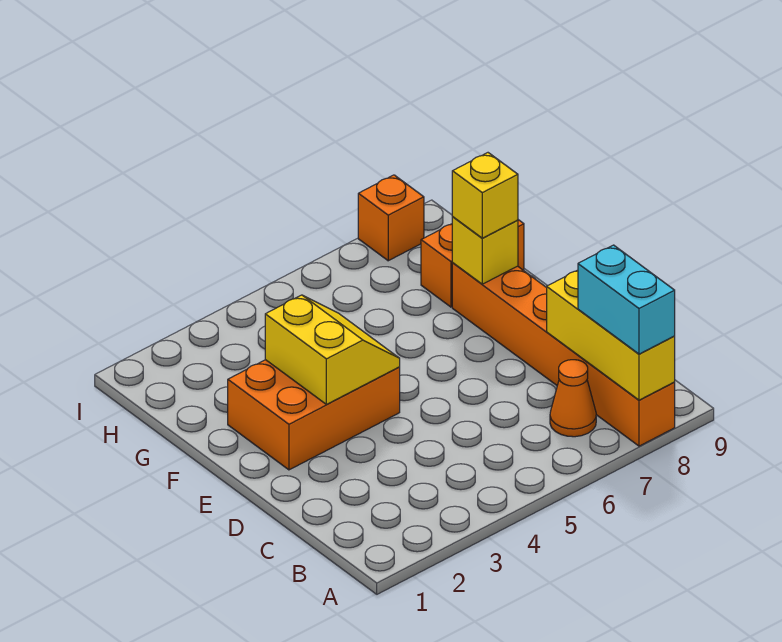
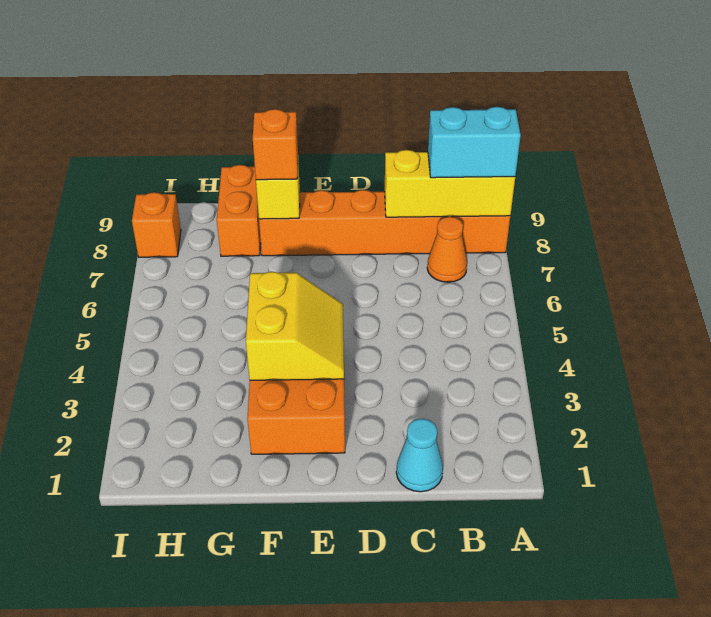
none -> cyan 1x1 cone [396,418,443,492]
yellow 2x2 slope [265,295,400,404] -> yellow 2x2 slope turned to [246,272,344,380]
yellow 1x1 brick [452,153,518,238] -> orange 1x1 brick [253,109,298,180]

